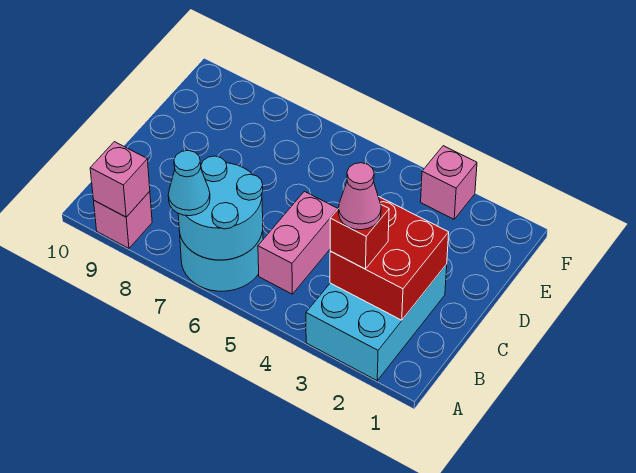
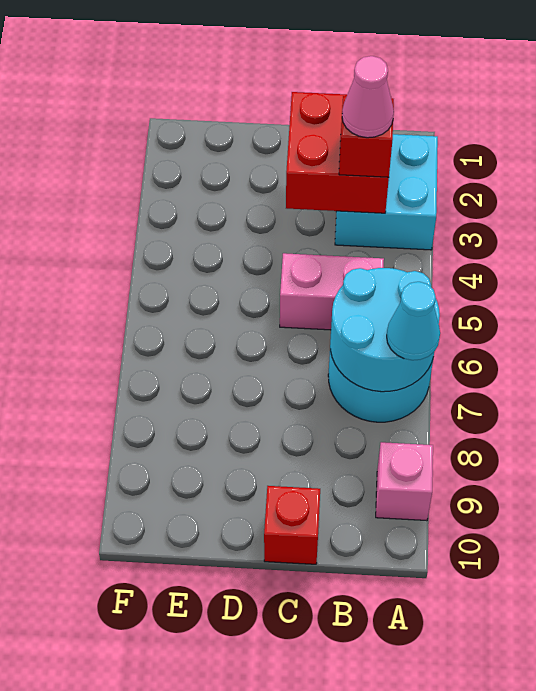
cyan 2x3 brick [306,264,447,381] -> cyan 2x2 brick [335,134,438,250]
pink 1x1 brick [90,142,150,217] -> none
none -> red 1x1 brick [264,486,320,564]
pink 1x1 brick [421,146,477,219] -> none

